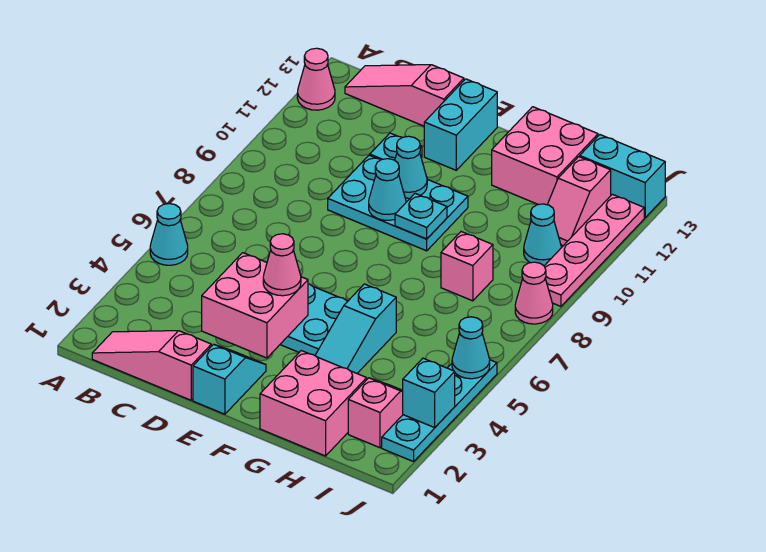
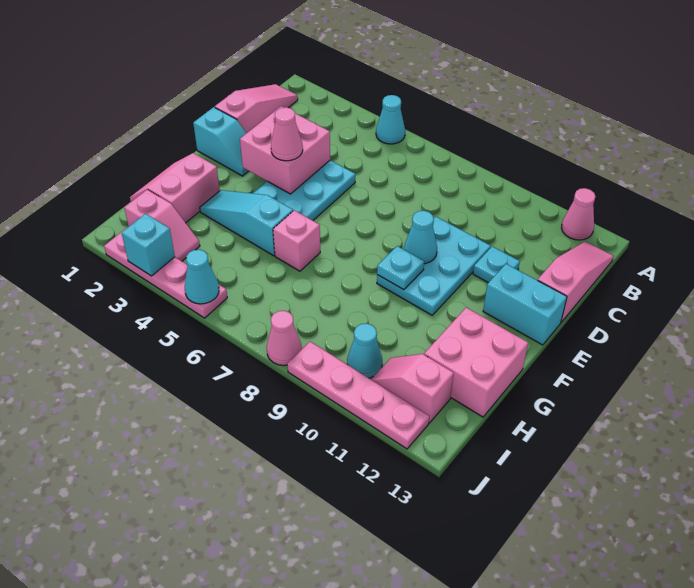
cyan 1x1 cone [395,136,427,198] -> none
pink 2x2 brick [260,351,367,456] -> pink 2x2 slope [130,153,220,223]
pink 1x1 brick [441,232,493,301] -> pink 1x1 brick moved to [273,210,320,271]
cyan 1x2 brick [580,135,665,218] -> none
cyan 1x4 plate [382,360,497,462] -> pink 1x4 plate [104,227,227,318]

